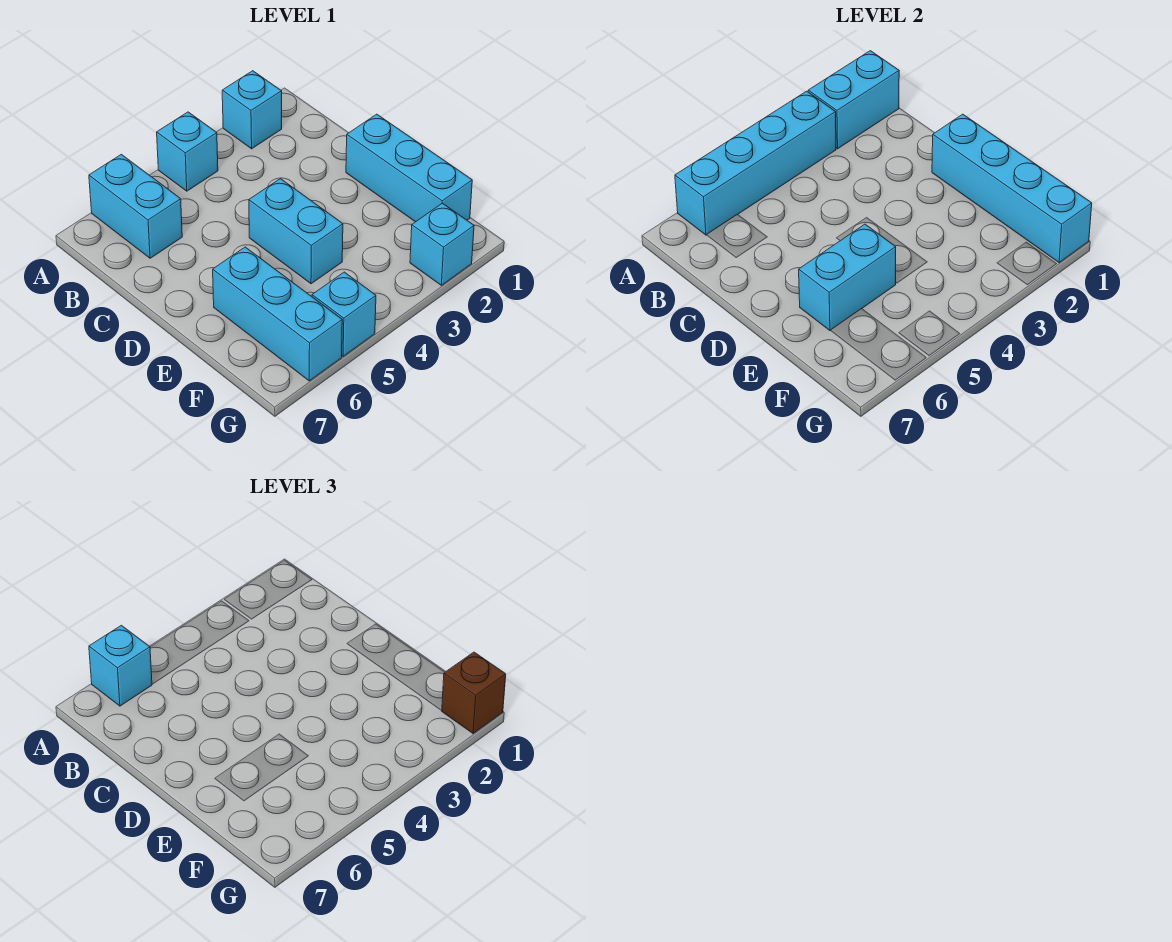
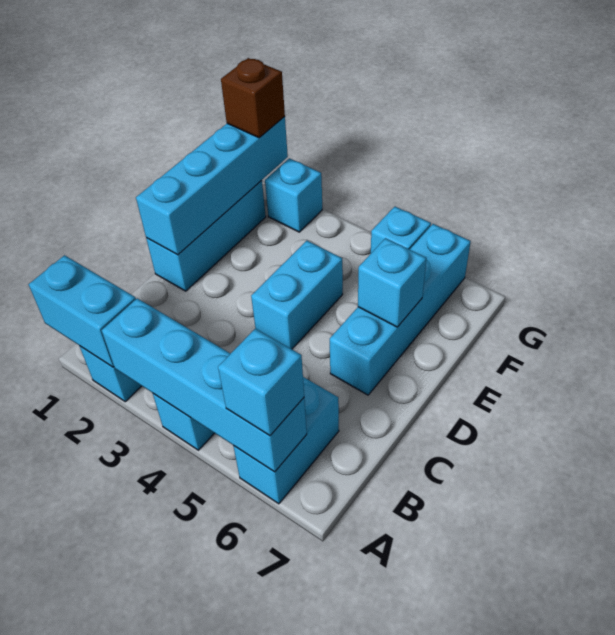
cyan 1x2 brick [799,224,896,331] -> cyan 1x1 brick [358,238,426,327]
cyan 1x3 brick [213,247,342,381] -> cyan 1x4 brick [330,224,471,395]

